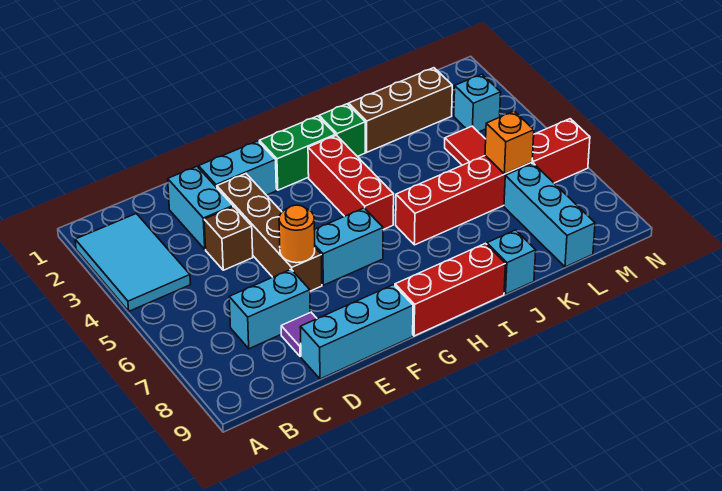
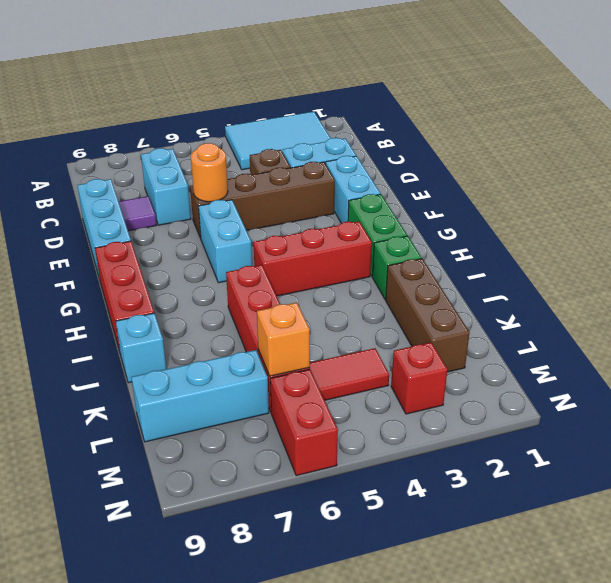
cyan 1x1 brick [454,74,501,132] -> red 1x1 brick [391,342,447,414]

